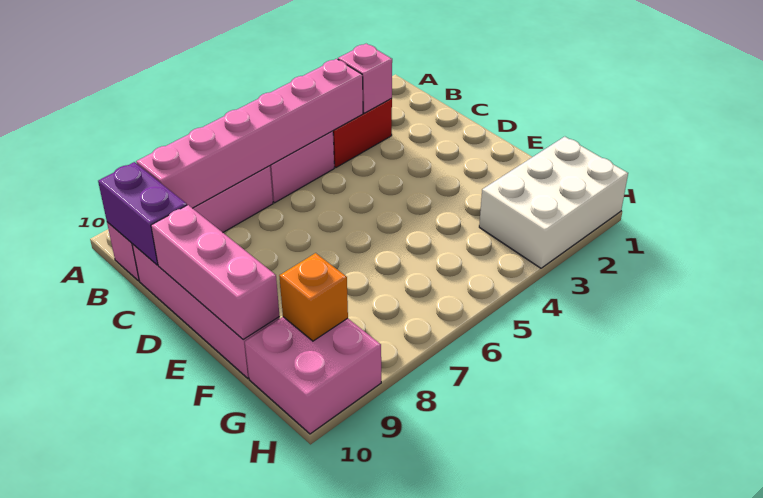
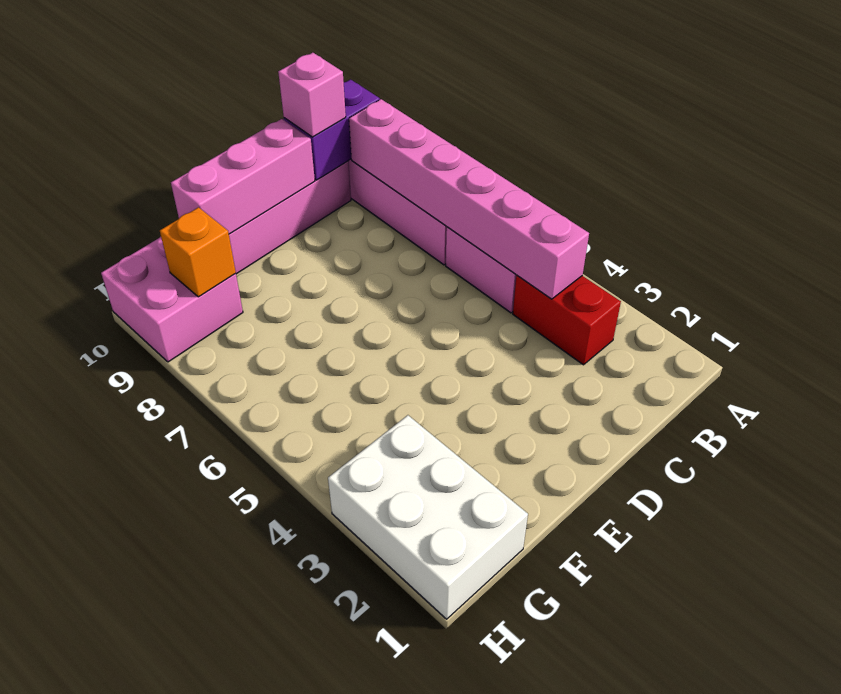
pink 1x1 brick [338,44,392,113] -> pink 1x1 brick moved to [278,53,346,137]

